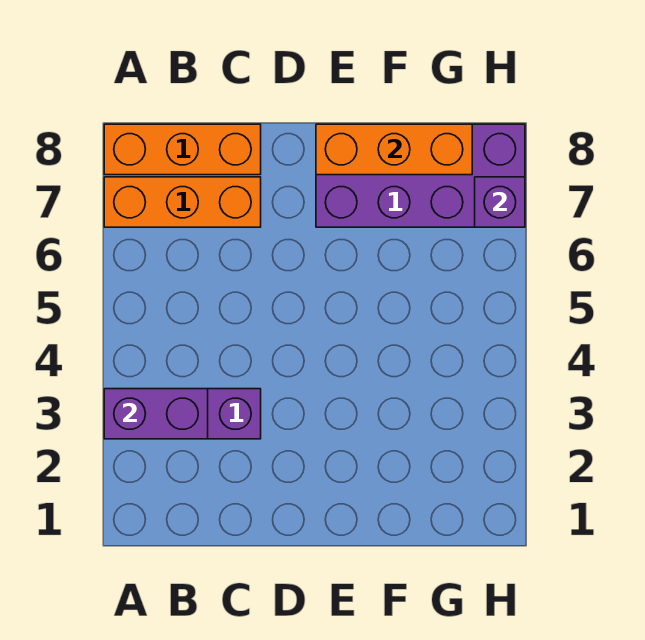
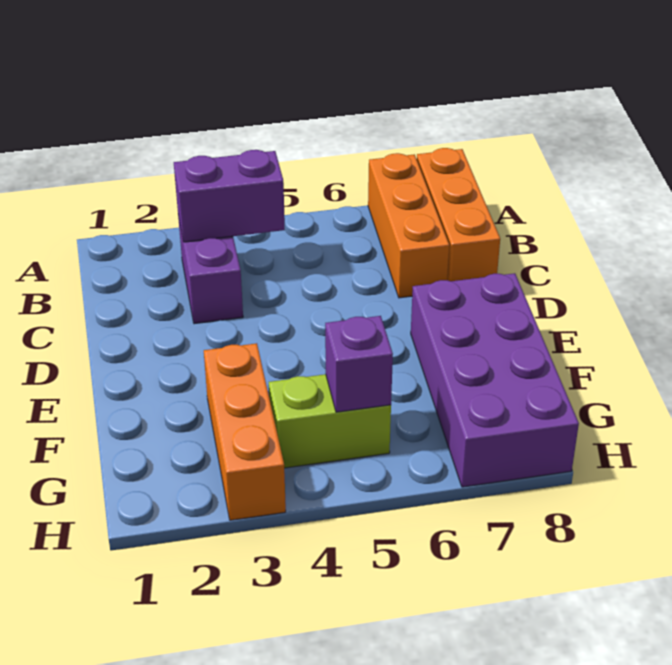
purple 1x2 brick [104,389,208,439] -> purple 1x2 brick turned to [174,150,285,242]
orange 1x3 brick [316,124,472,175] -> orange 1x3 brick moved to [204,343,286,520]
none -> lime 1x2 brick [269,374,391,468]
purple 1x1 brick [475,177,525,227] -> purple 1x1 brick moved to [325,316,393,412]

